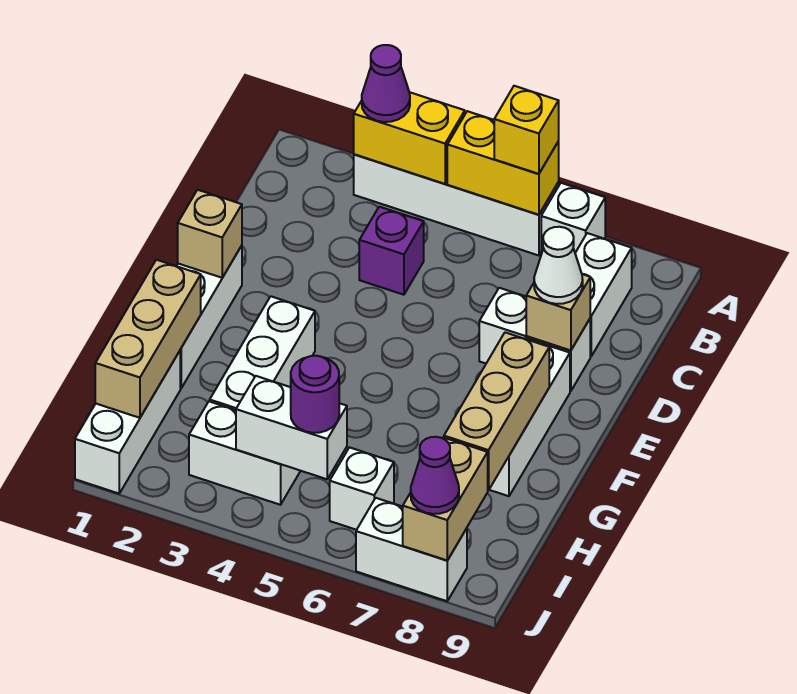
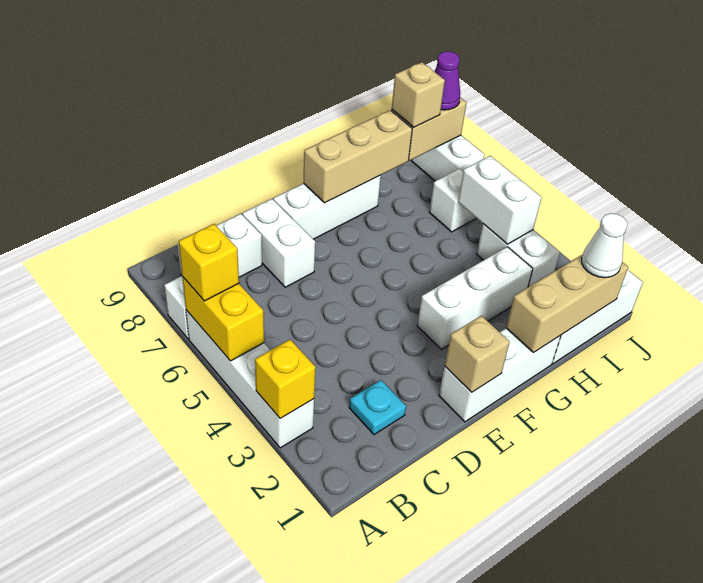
yellow 1x2 brick [354,93,465,184] -> yellow 1x1 brick [255,340,316,419]
purple 1x1 cone [362,45,410,122] -> none
none -> cyan 1x1 plate [349,380,406,435]
purple 1x1 brick [359,207,424,295] -> none
tan 1x1 brick [526,274,590,350] -> tan 1x1 brick moved to [392,62,445,127]
white 1x1 cone [534,227,583,304] -> white 1x1 cone moved to [582,213,627,278]
purple 1x1 round brick [291,356,339,433] -> none

